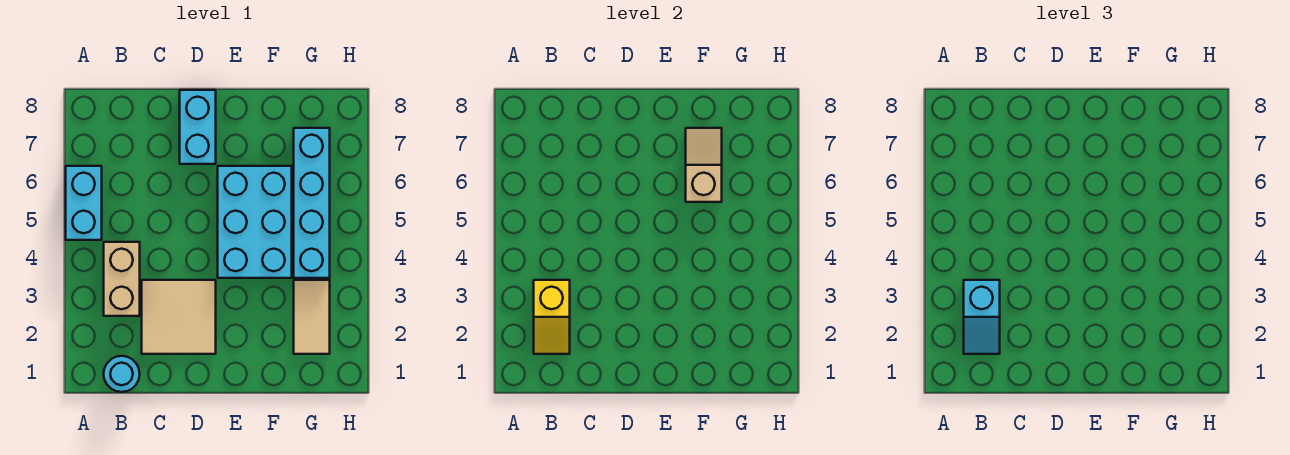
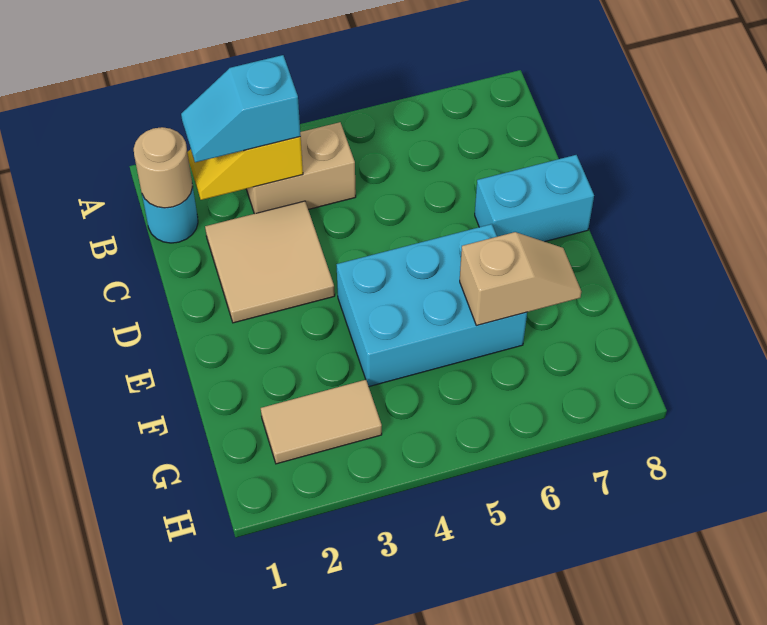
cyan 1x2 brick [66,166,102,240] -> none
none -> tan 1x1 round brick [134,127,193,208]
cyan 1x4 brick [294,128,330,278] -> none

